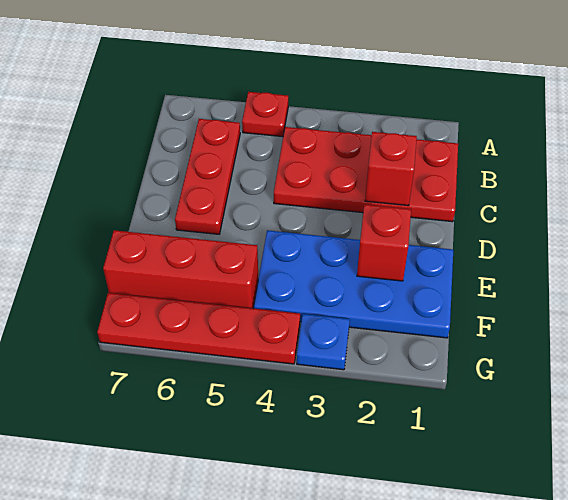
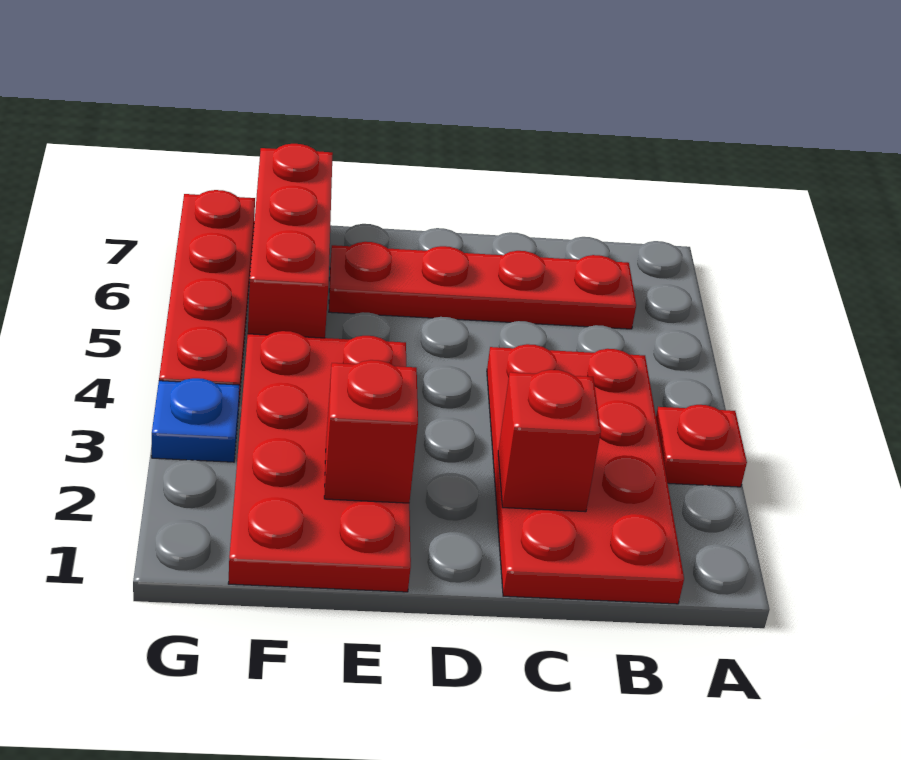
red 1x1 plate [242,92,288,137] -> red 1x1 plate moved to [656,405,747,487]
red 1x3 plate [175,119,240,234] -> red 1x4 plate [329,242,636,329]
blue 2x4 plate [254,230,453,338] -> red 2x4 plate [228,331,411,592]

